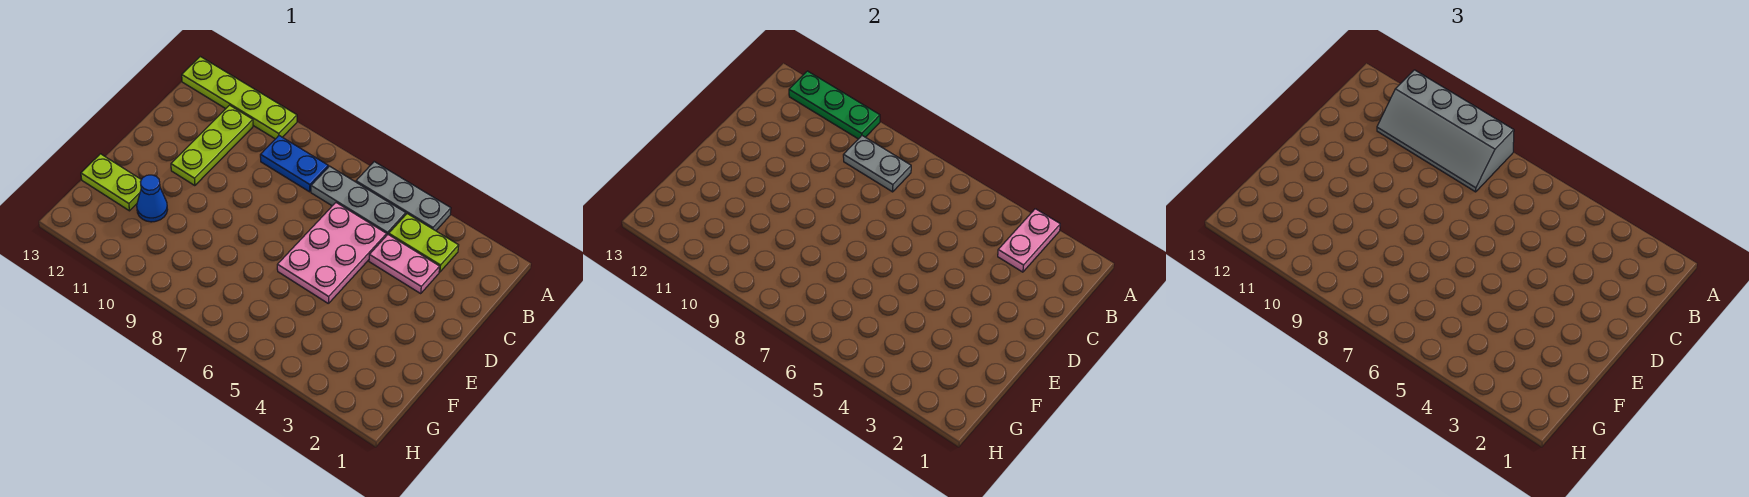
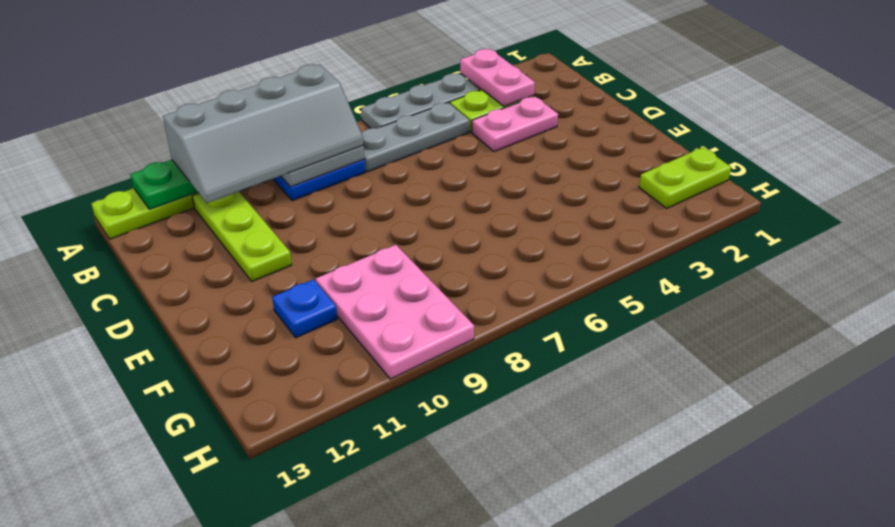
pink 2x3 plate [277,203,387,303] -> pink 2x3 plate moved to [316,245,474,379]
blue 1x1 cone [137,175,168,222] -> blue 1x1 plate [272,279,337,338]
lime 1x2 plate [81,154,141,211] -> lime 1x2 plate moved to [639,147,731,208]

